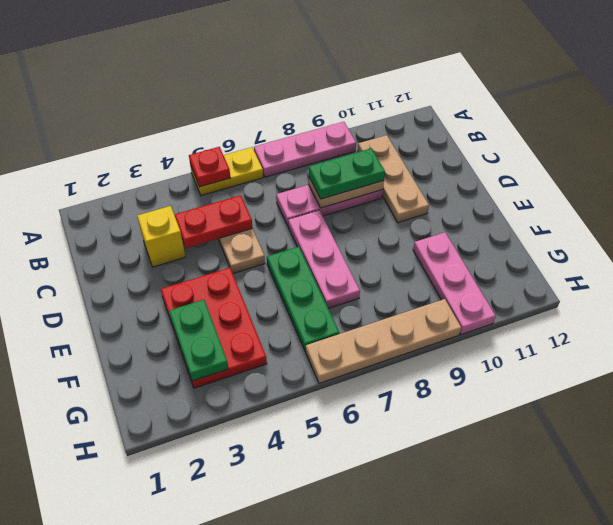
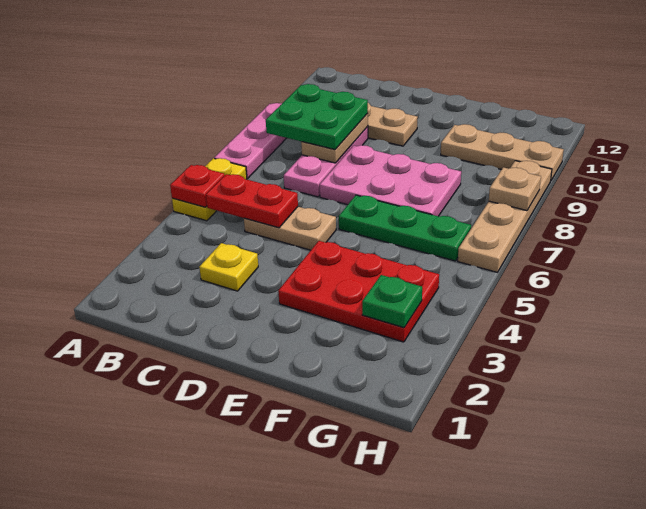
yellow 1x1 brick [137,206,185,267] -> yellow 1x1 plate [199,243,258,291]
red 1x2 plate [175,195,253,248] -> red 1x2 plate turned to [206,174,298,228]
green 1x2 plate [309,148,385,199] -> green 2x2 plate [266,84,368,149]
pink 1x3 plate [288,210,360,309] -> pink 2x3 plate [320,145,461,216]
green 1x2 plate [169,300,229,381] -> green 1x1 plate [362,275,422,328]
pink 1x3 plate [413,232,496,335] -> tan 1x3 plate [441,124,564,180]
none -> tan 1x1 plate [489,167,541,211]

